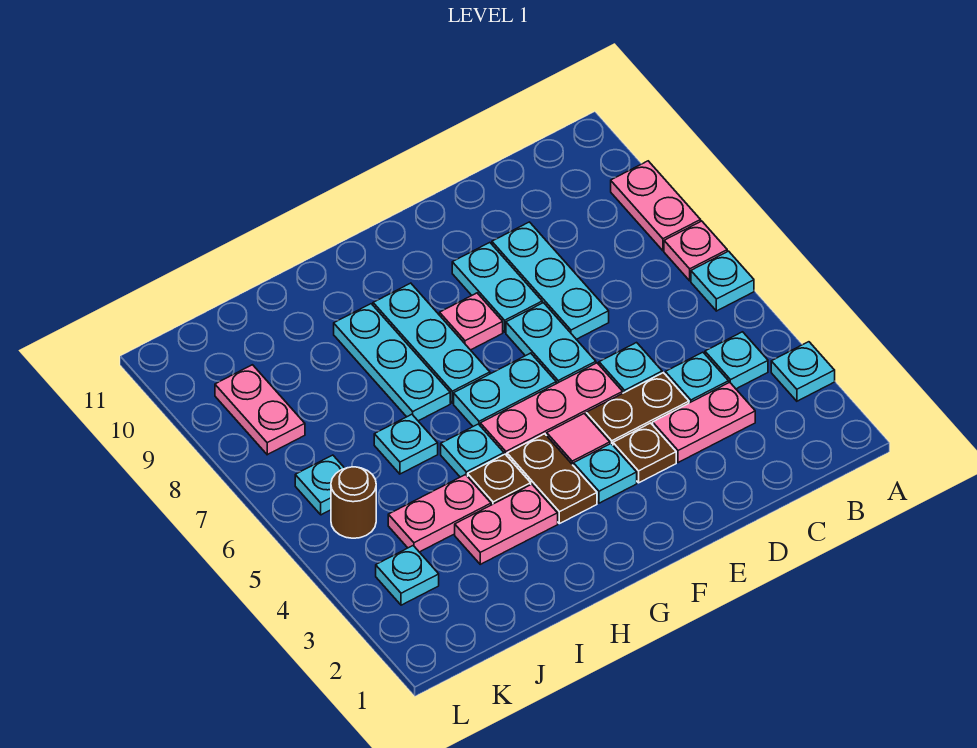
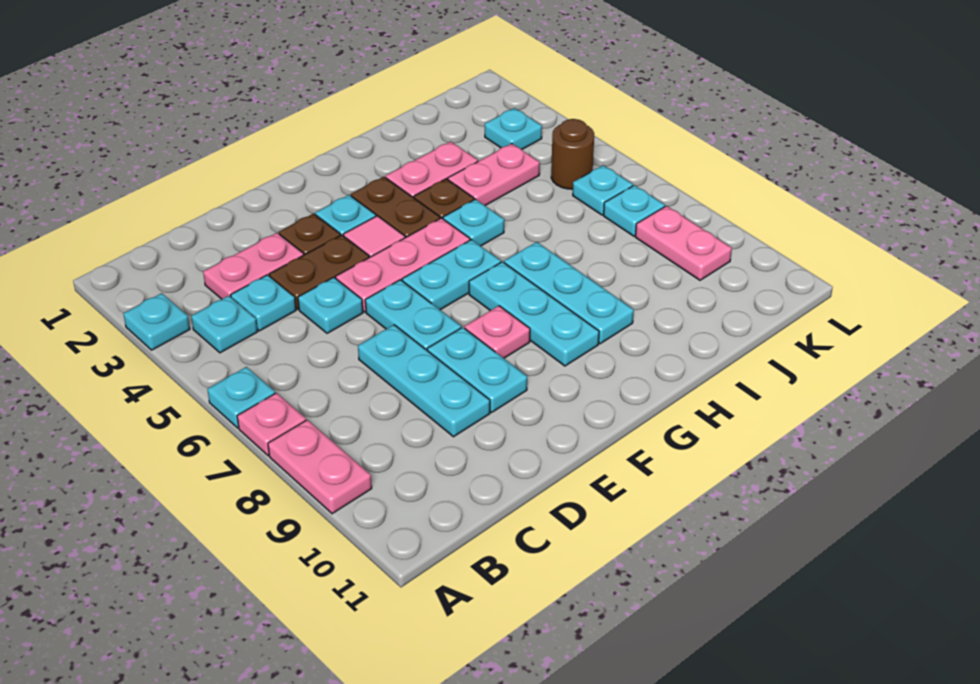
cyan 1x1 plate [374,414,438,474] -> cyan 1x1 plate moved to [604,185,665,236]

